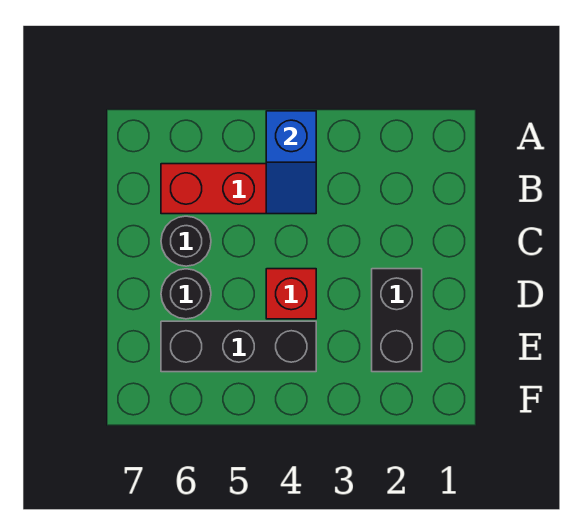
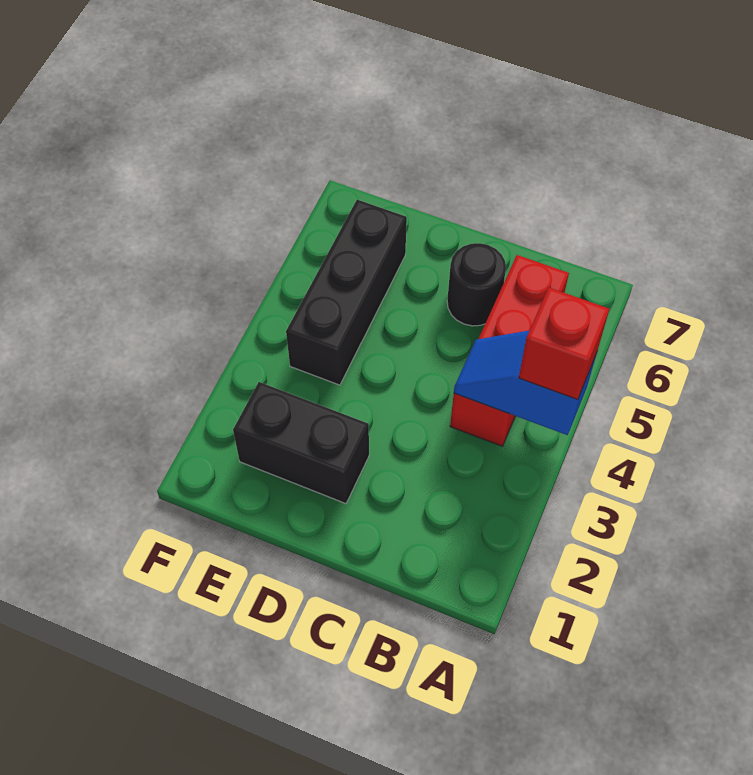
red 1x1 brick [266,269,316,319] -> red 1x1 brick moved to [519,287,609,400]
black 1x1 round brick [161,269,211,319] -> none

